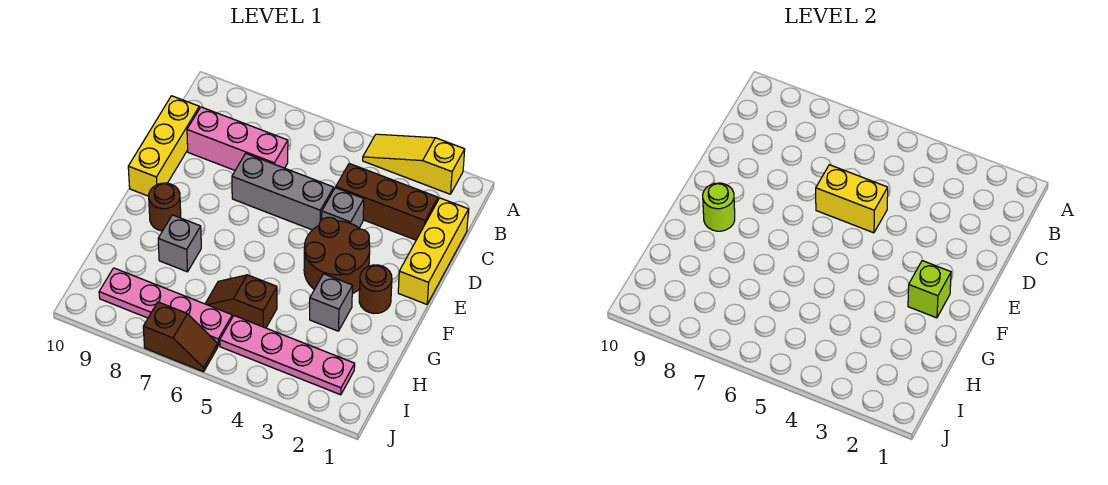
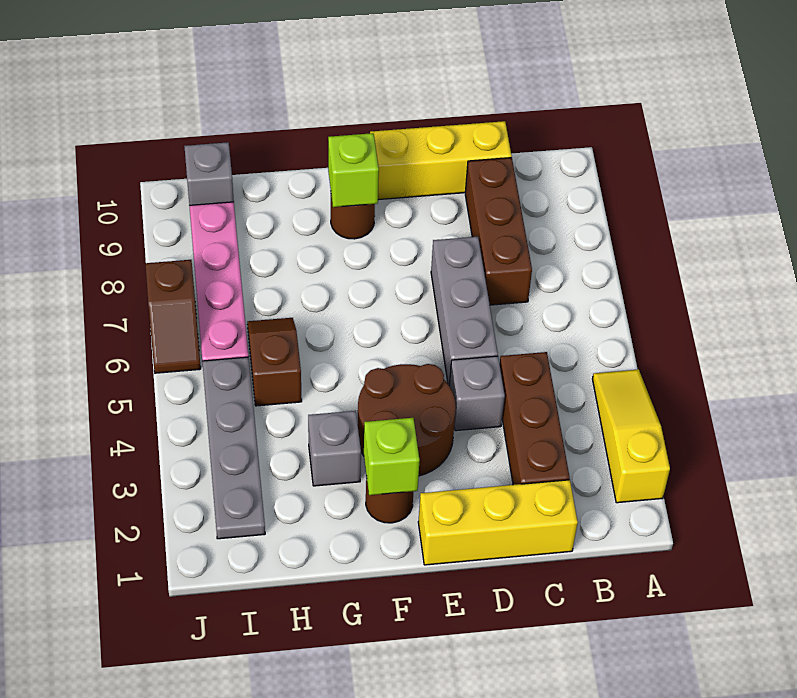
pink 1x3 brick [187,107,288,170] -> brown 1x3 brick [465,158,532,305]
yellow 1x2 brick [816,165,888,233] -> none
lime 1x1 round brick [703,183,735,231] -> lime 1x1 brick [328,133,379,207]
grey 1x1 brick [158,215,201,272] -> grey 1x1 brick moved to [184,142,234,205]
pink 1x4 plate [220,316,355,395] -> grey 1x4 plate [202,357,265,539]

